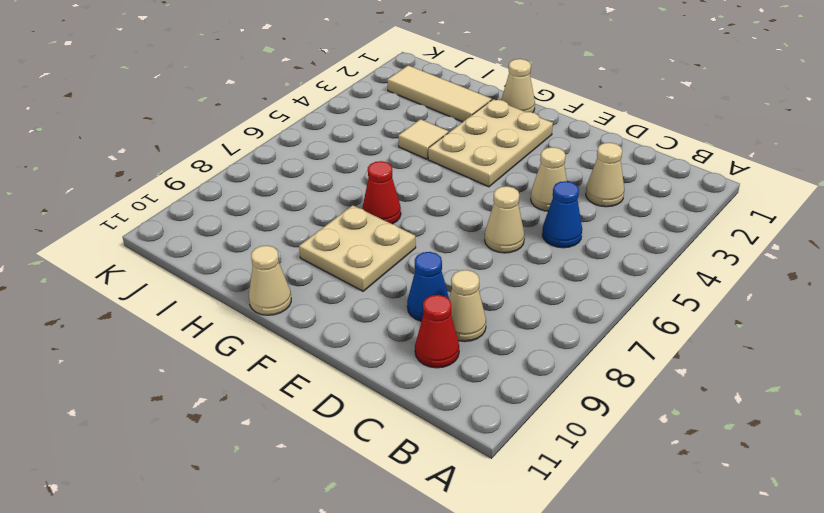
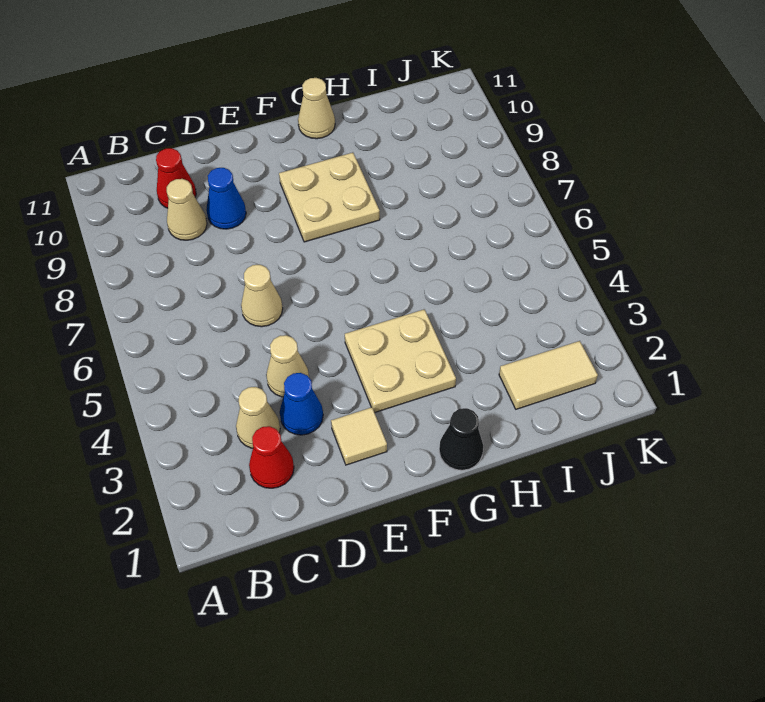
blue 1x1 cone [542,181,582,248] -> blue 1x1 cone moved to [280,373,323,435]
tan 2x3 plate [428,99,553,187] -> tan 2x2 plate [345,309,456,413]
tan 1x1 cone [501,59,535,113] -> black 1x1 cone [439,408,483,470]
red 1x1 cone [362,161,401,224] -> red 1x1 cone moved to [249,426,294,488]
tan 1x3 tile [387,65,492,122] -> tan 1x2 tile [499,341,598,409]
tan 1x1 tile [398,119,449,159] -> tan 1x1 tile moved to [331,407,387,465]

